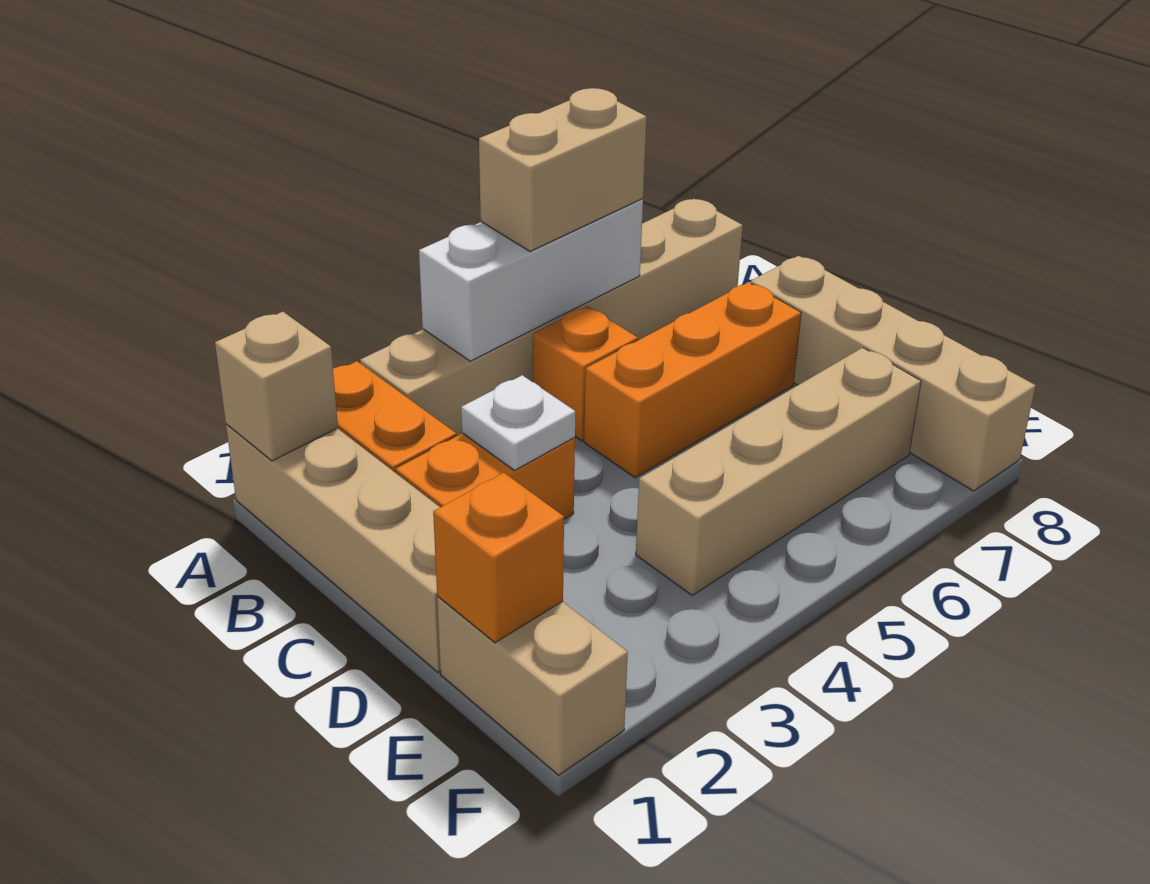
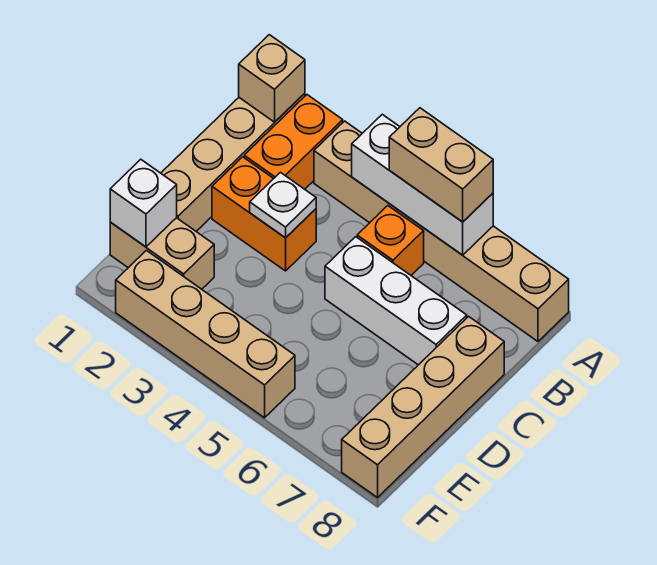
orange 1x3 brick [584,282,801,478] -> white 1x3 brick [325,237,467,365]
tan 1x2 brick [437,596,628,775] -> tan 1x2 brick turned to [110,218,214,289]
orange 1x1 brick [433,473,564,643] -> white 1x1 brick [110,159,177,247]
tan 1x4 brick [636,348,921,595] -> tan 1x4 brick moved to [116,250,295,418]

